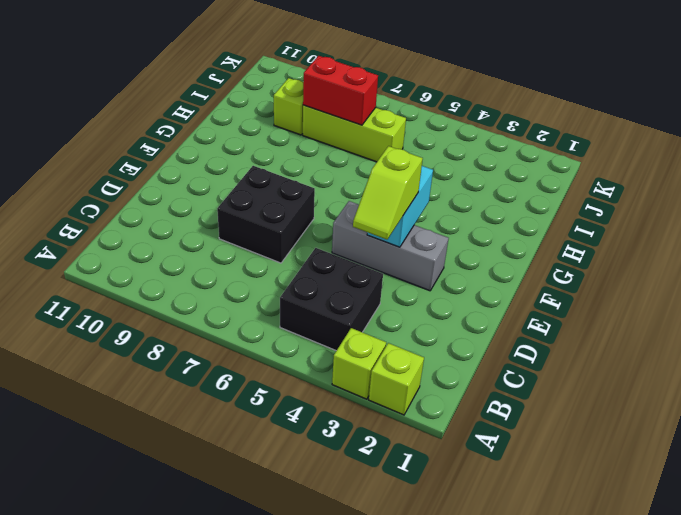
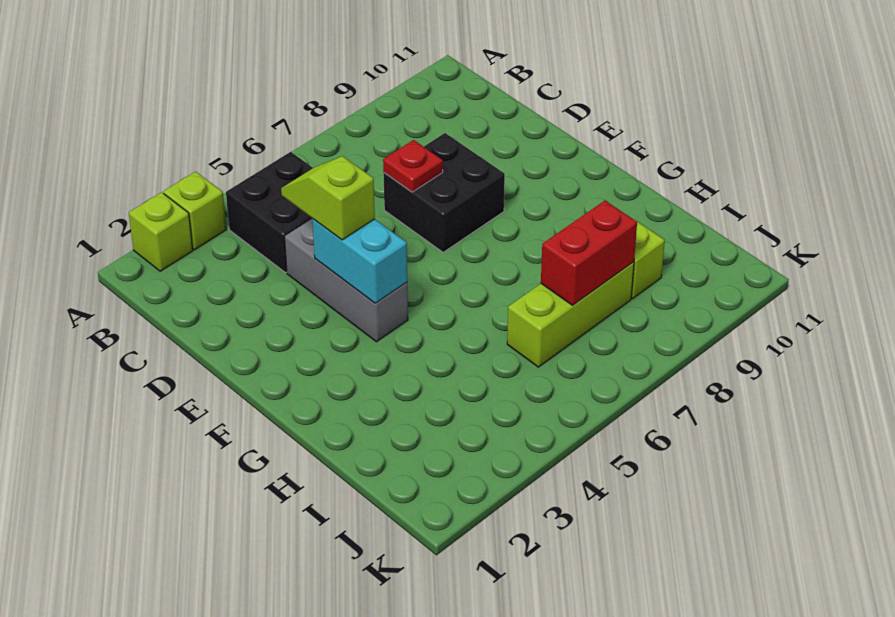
none -> red 1x1 plate [383,140,443,192]
grey 1x3 brick [332,201,449,291] -> grey 1x3 brick turned to [285,218,408,342]

